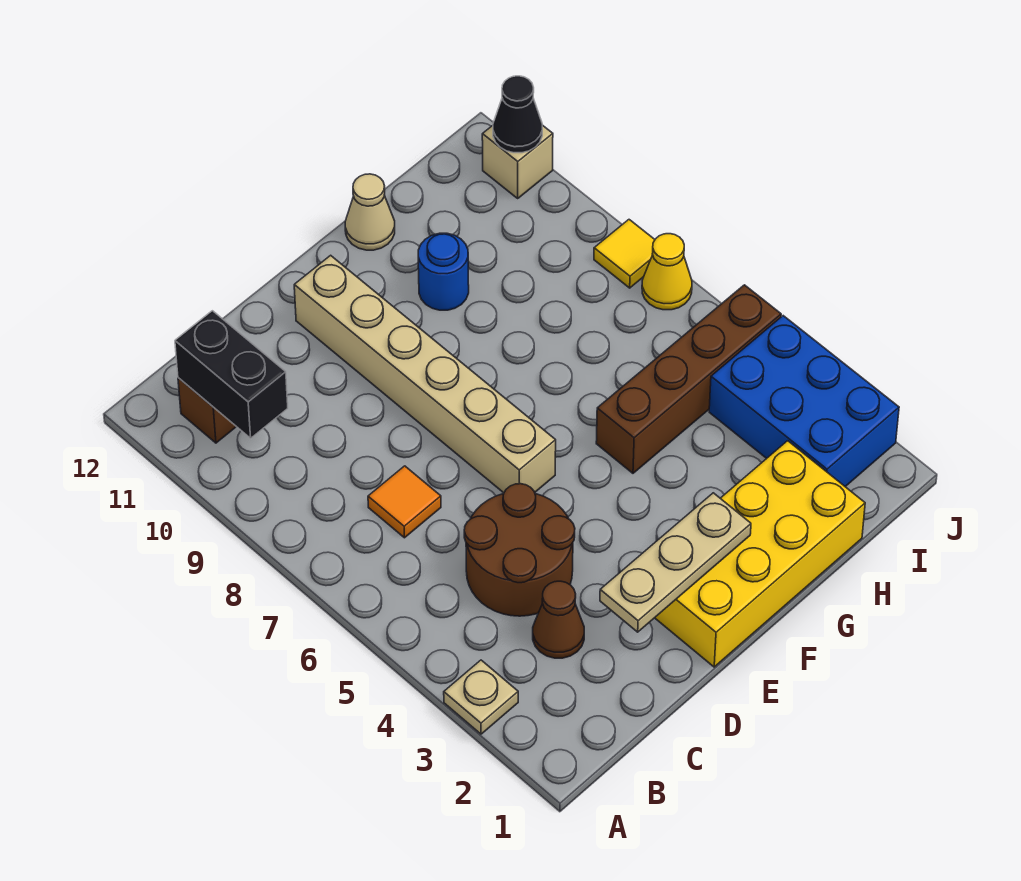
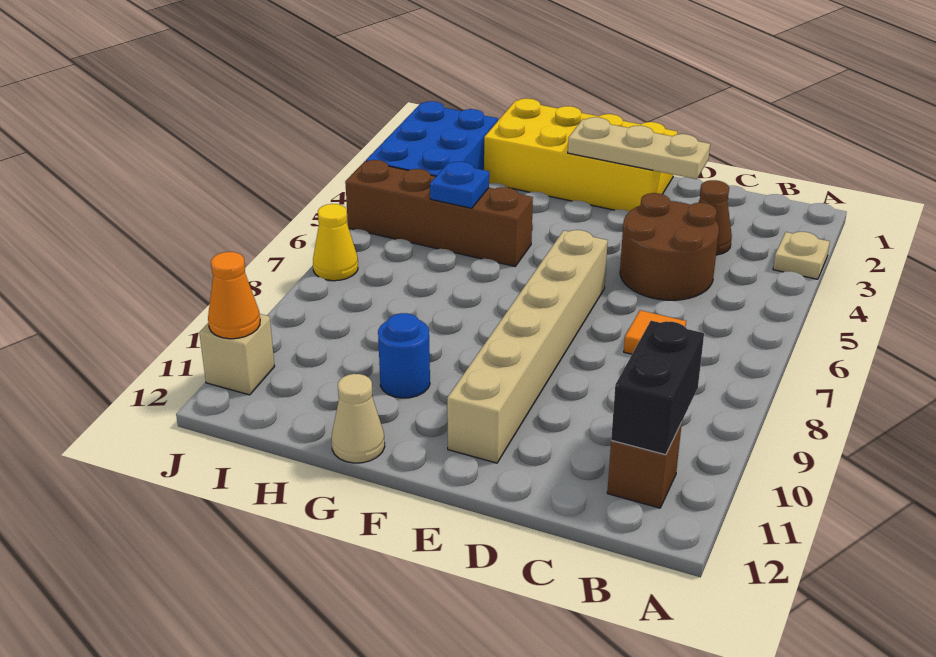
none -> blue 1x1 plate [430,161,489,208]
yellow 1x1 tile [594,220,655,288] -> none
black 1x1 cone [493,76,542,153] -> orange 1x1 cone [208,252,260,339]

